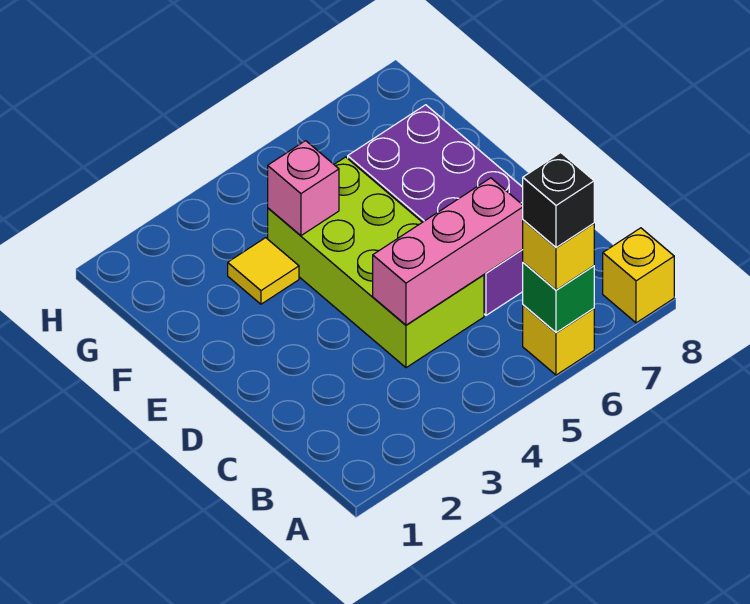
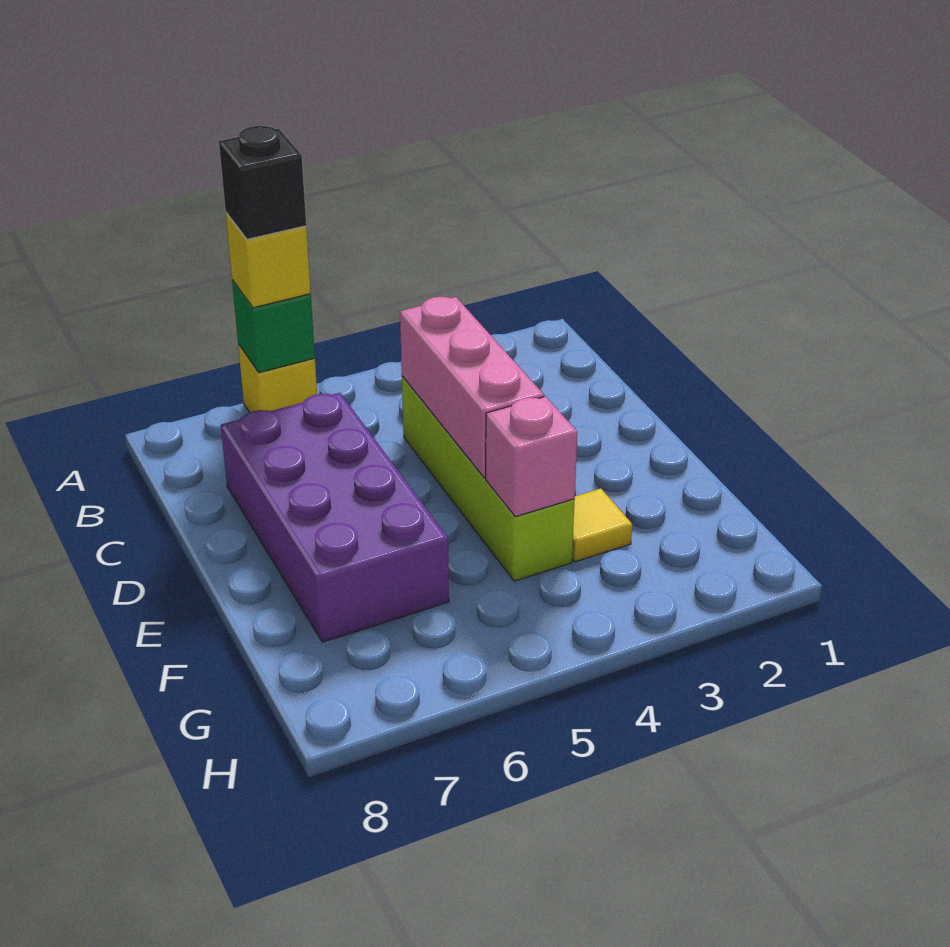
yellow 1x1 brick [603,228,674,323] -> none
lime 2x4 brick [268,157,484,368] -> lime 1x4 brick [402,376,575,581]
pink 1x3 brick [373,178,523,325] -> pink 1x3 brick turned to [400,297,544,478]

